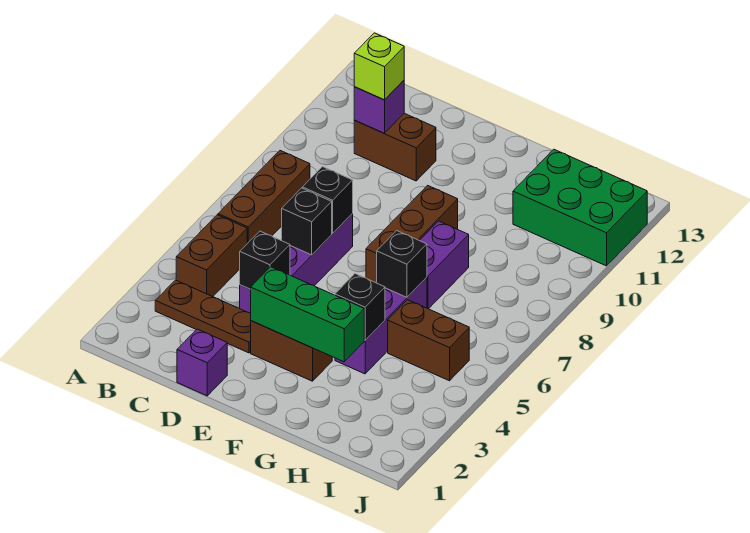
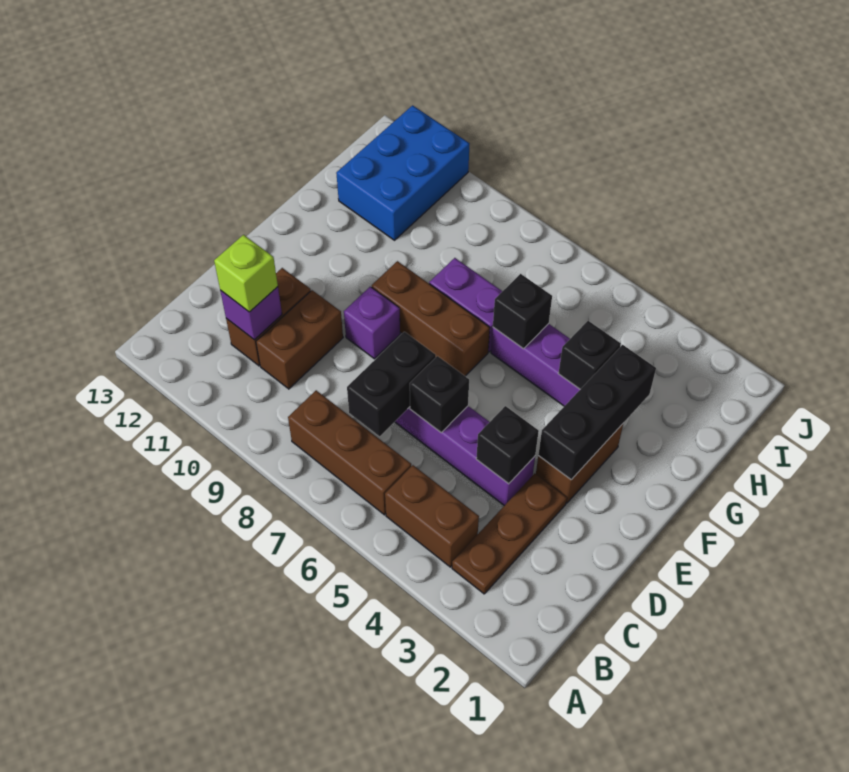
purple 1x1 brick [177,329,227,396] -> purple 1x1 brick moved to [344,287,400,359]
black 1x1 brick [302,167,353,233] -> black 1x2 brick [347,332,436,436]
green 1x3 brick [250,267,365,362] -> black 1x3 brick [538,345,656,480]
brown 1x2 brick [388,300,469,381] -> brown 1x2 brick moved to [256,290,343,389]
green 2x3 brick [513,149,647,266] -> blue 2x3 brick [336,105,469,240]

